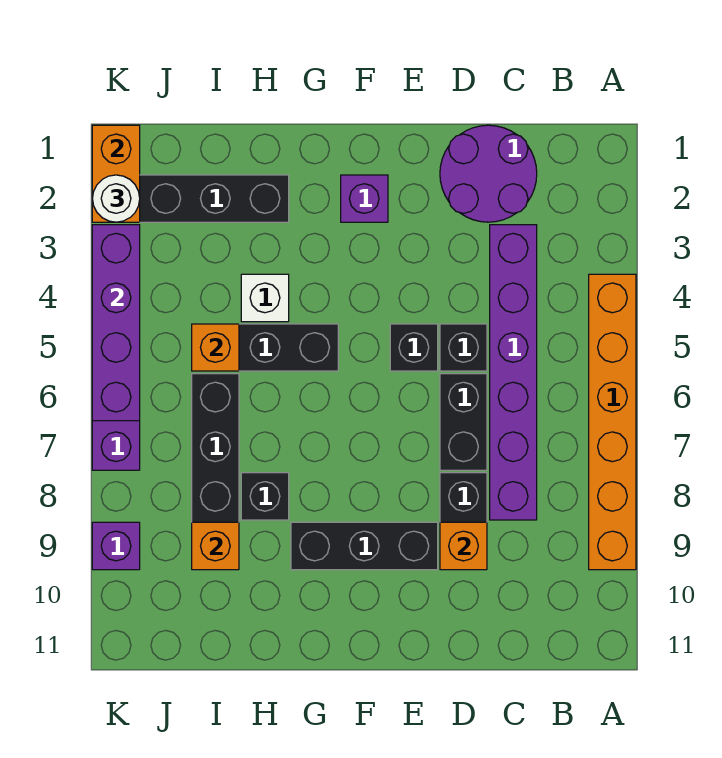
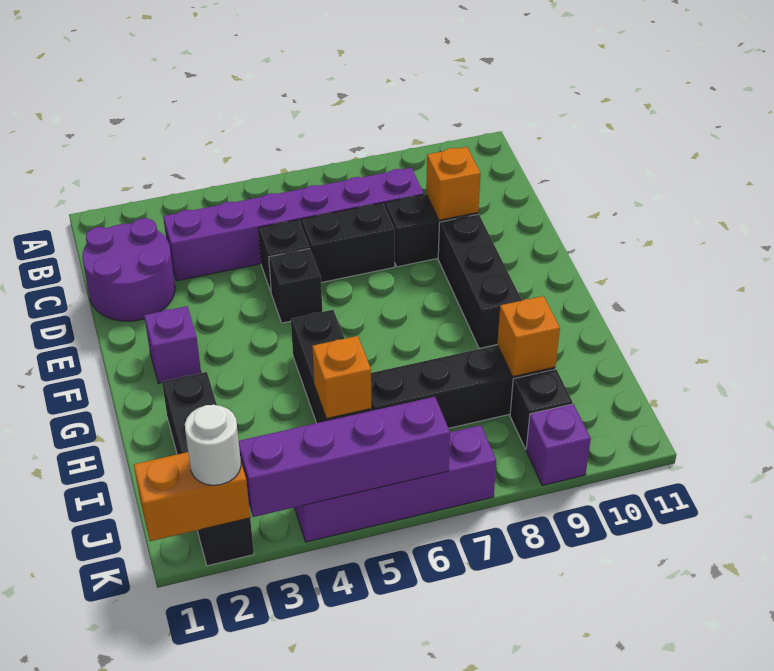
orange 1x6 brick [589,274,636,570] -> none
white 1x1 brick [241,274,289,322] -> none
black 1x1 brick [241,473,289,520] -> black 1x1 brick moved to [510,369,573,449]

